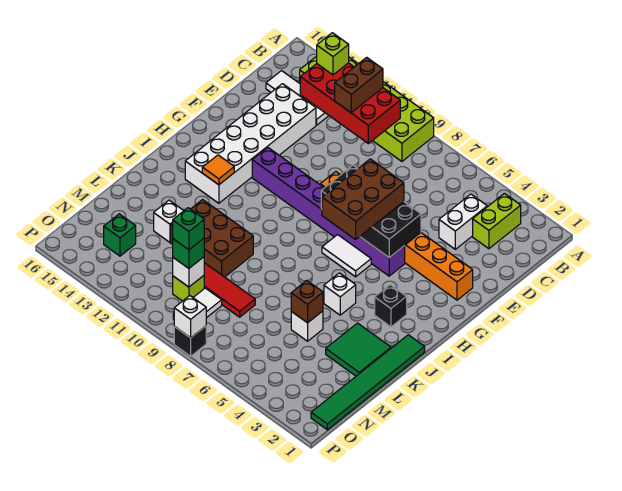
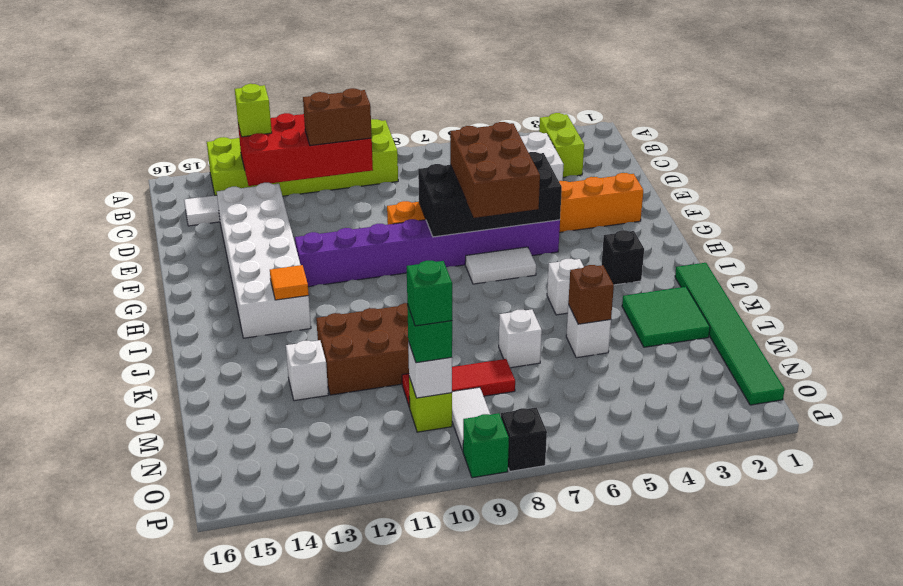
brown 1x2 brick [335,57,383,113] -> brown 1x2 brick turned to [303,88,372,146]
green 1x1 brick [104,214,136,256] -> green 1x1 brick moved to [463,413,509,478]
white 1x1 brick [174,296,206,338] -> white 1x1 brick moved to [499,309,542,368]

